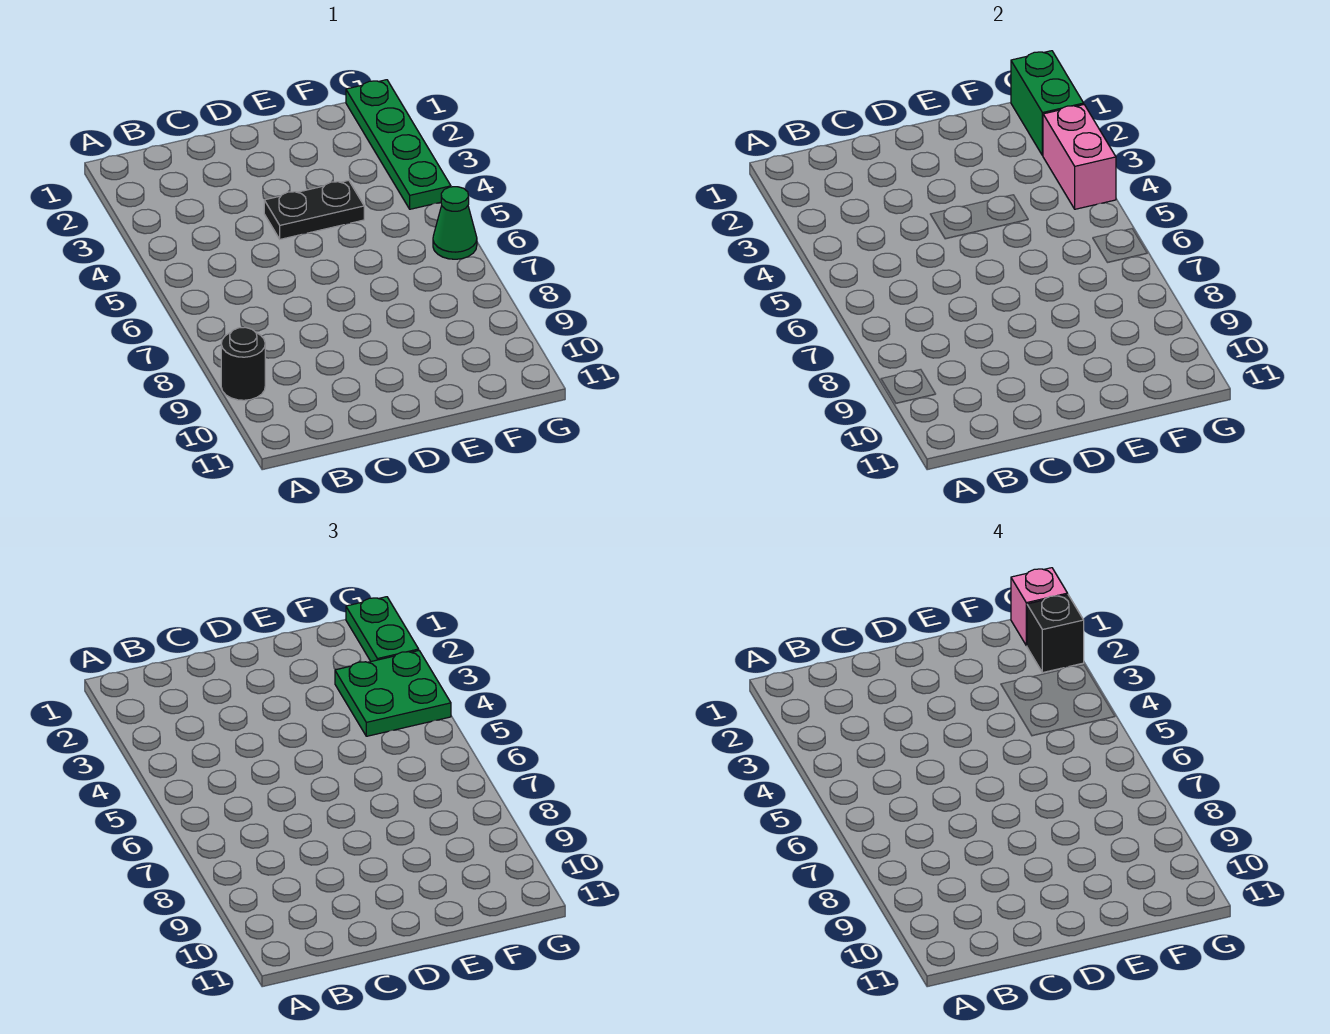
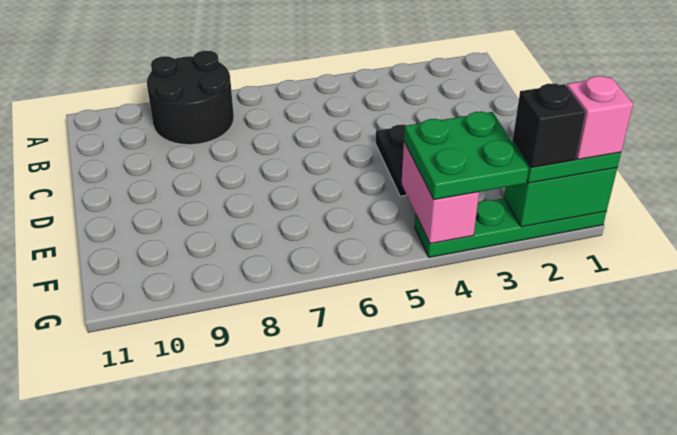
black 1x1 round brick [221,327,265,400] -> black 2x2 round brick [147,51,234,145]
pink 1x2 brick [1043,105,1116,209] -> pink 1x2 brick turned to [401,142,479,244]
green 1x1 cone [433,187,477,259] -> none

